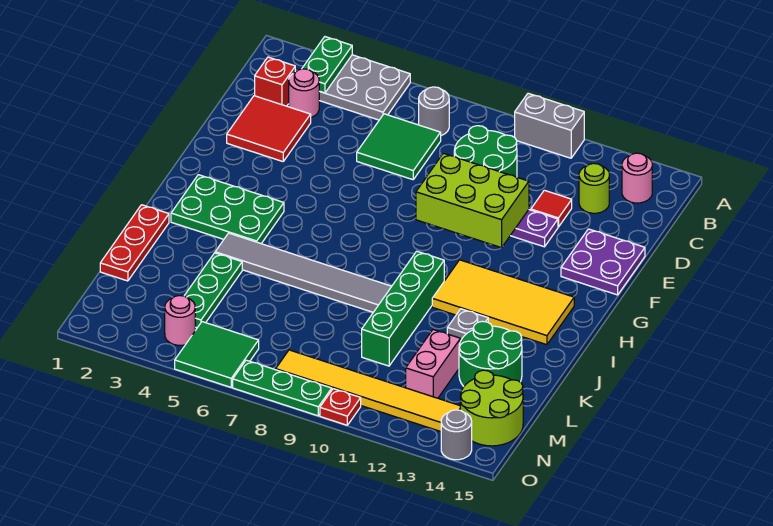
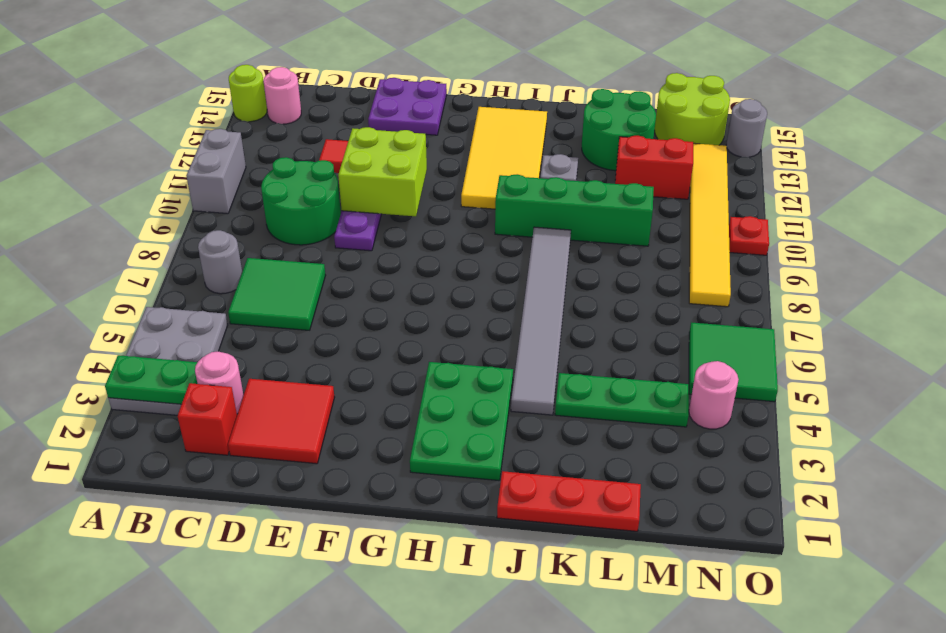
lime 1x1 round brick [579,163,609,213] -> lime 1x1 round brick moved to [229,65,267,122]
lime 2x3 brick [416,153,529,248] -> lime 2x2 brick [338,127,427,216]
pink 1x2 brick [406,330,460,398] -> red 1x2 brick [615,136,693,199]
green 1x3 plate [233,360,332,416] -> none

